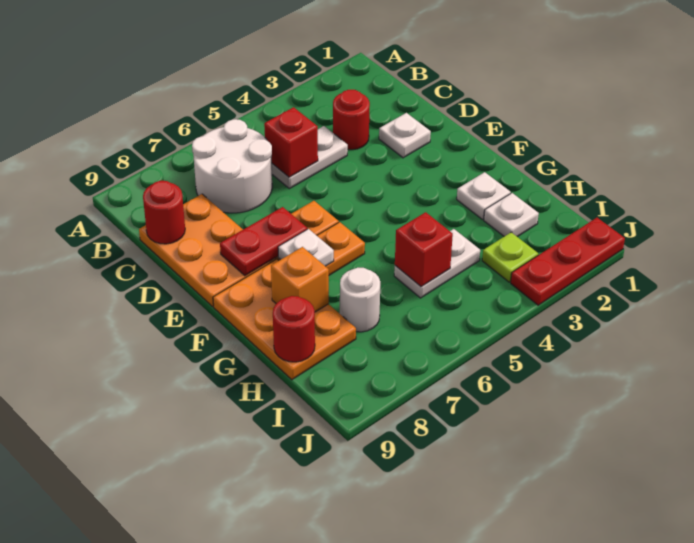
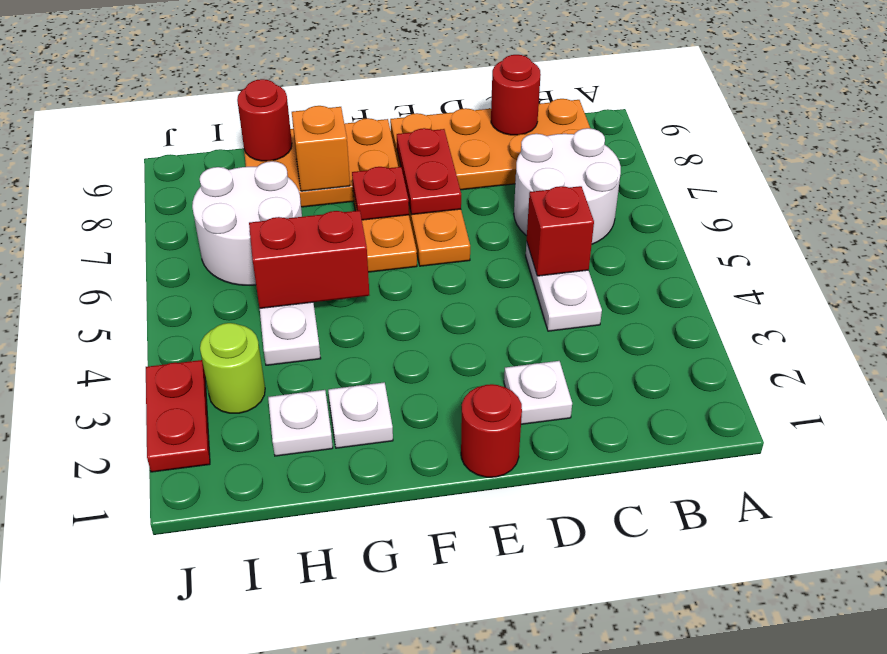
red 1x1 round brick [333,90,370,150] -> red 1x1 round brick moved to [461,384,522,477]
orange 2x3 plate [139,194,276,307] -> orange 2x4 plate [390,99,591,190]
white 1x1 plate [278,229,334,266] -> red 1x1 plate [352,167,409,220]
red 1x1 brick [395,212,453,287] -> red 1x2 brick [249,210,369,308]
white 1x1 round brick [340,268,380,332] -> white 2x2 round brick [192,161,302,285]
lime 1x1 plate [482,232,538,282] -> lime 1x1 round brick [200,323,265,413]
red 1x3 plate [511,218,625,305] -> red 1x2 plate [146,360,210,472]

